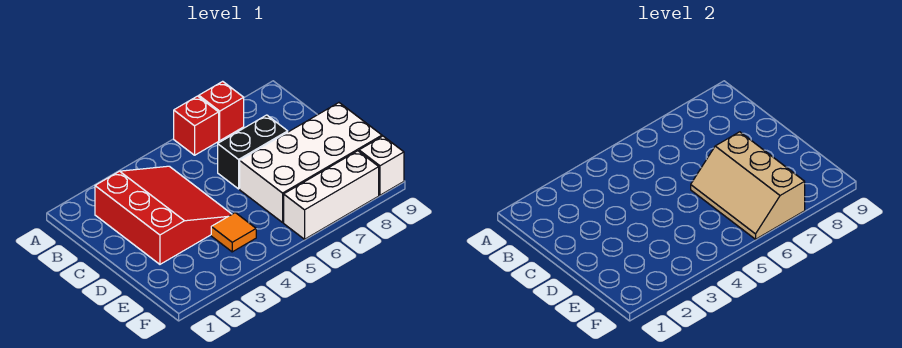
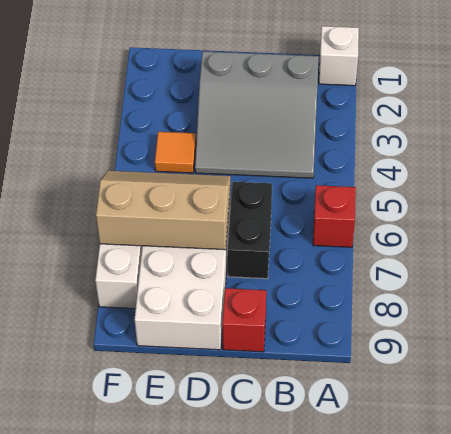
red 1x1 brick [199,81,244,140] -> red 1x1 brick moved to [222,288,266,352]
red 3x3 slope [95,166,232,264] -> grey 3x3 slope [195,51,319,178]
white 1x1 brick [359,136,404,195] -> white 1x1 brick moved to [319,26,359,86]

